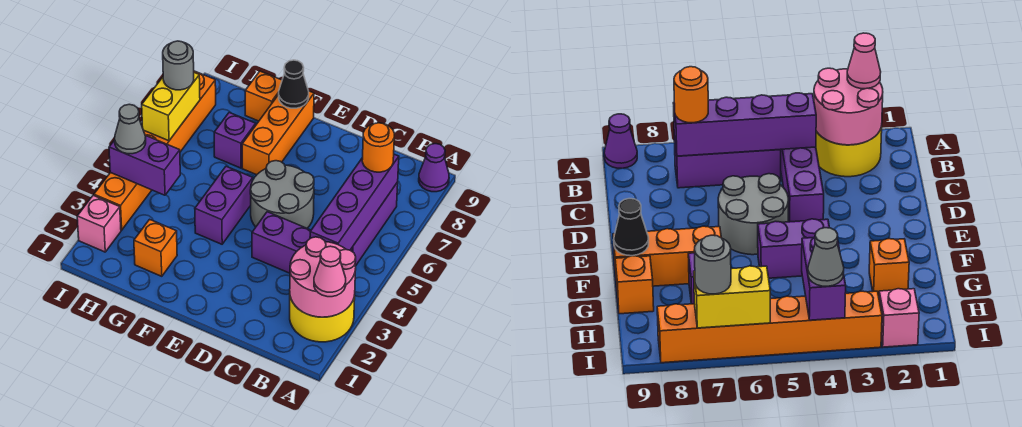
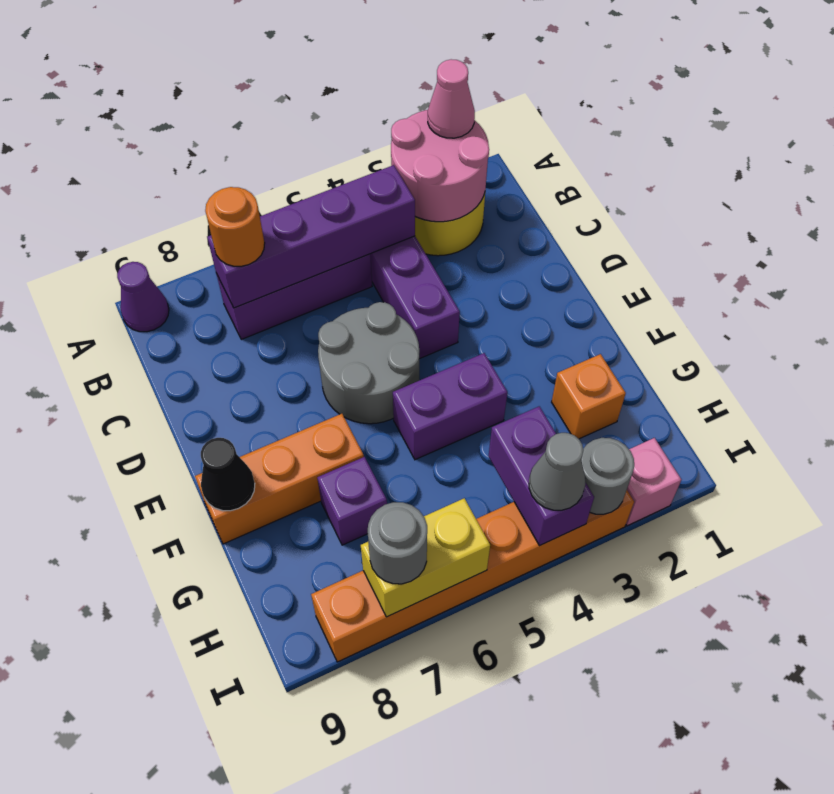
orange 1x1 brick [245,71,282,121] -> none
none -> grey 1x1 round brick [581,438,634,514]

